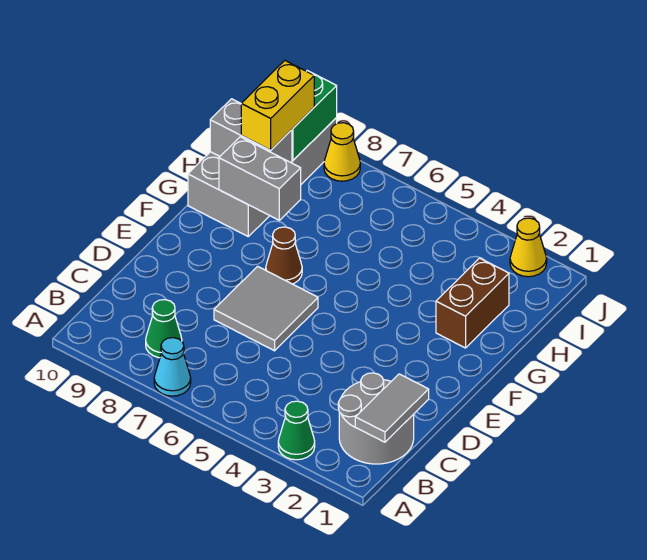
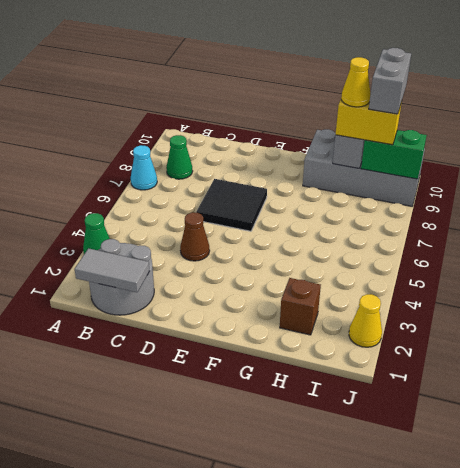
grey 2x2 tile [214,266,318,351] -> black 2x2 tile [196,179,267,231]
brown 1x1 cone [266,227,302,284] -> brown 1x1 cone moved to [180,212,210,261]
brown 1x2 brick [436,258,509,348] -> brown 1x1 brick [280,278,321,335]
grey 1x2 brick [219,137,301,220] -> grey 1x2 brick moved to [369,48,411,114]
yellow 1x1 cone [324,123,360,181] -> yellow 1x1 cone moved to [341,57,371,107]

